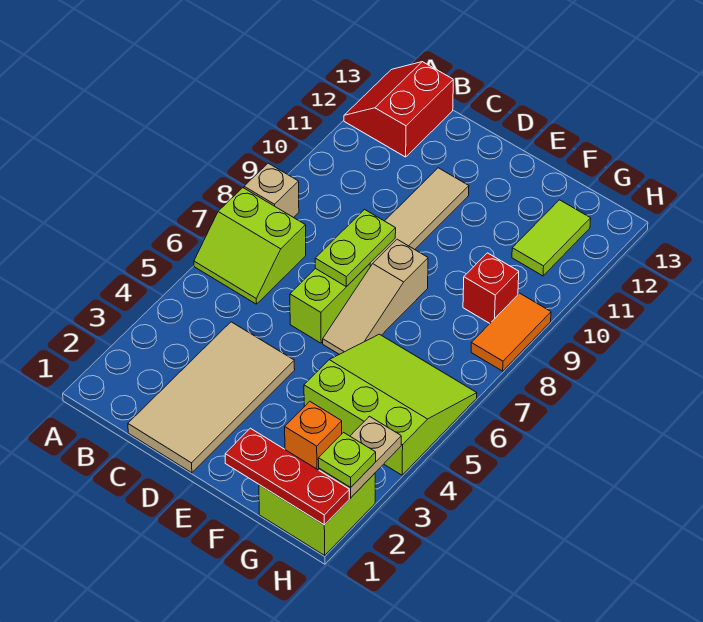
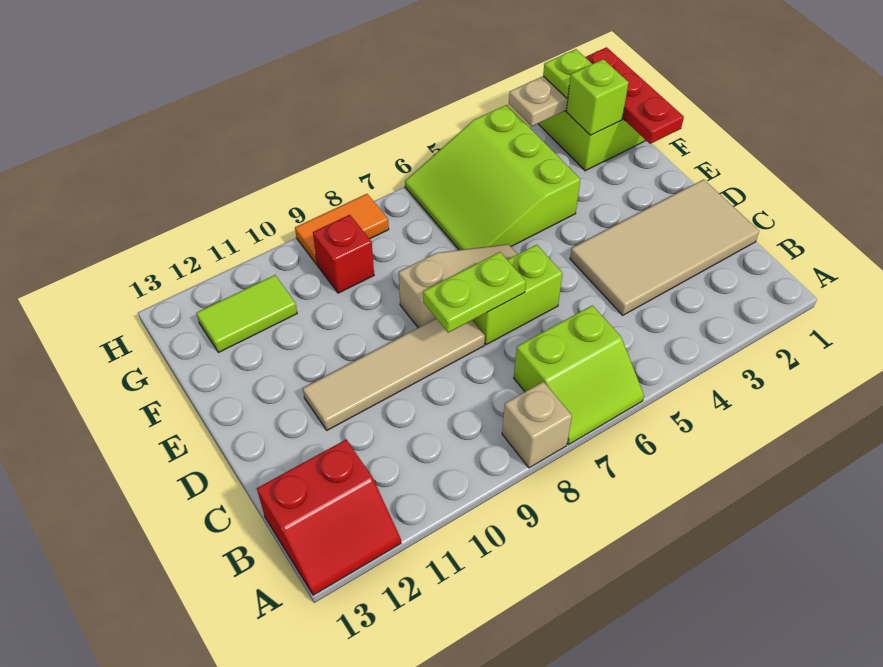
lime 2x2 slope [194,188,306,304] -> lime 2x2 slope turned to [514,305,644,444]
orange 1x1 brick [285,401,342,470] -> lime 1x1 brick [566,59,629,135]

